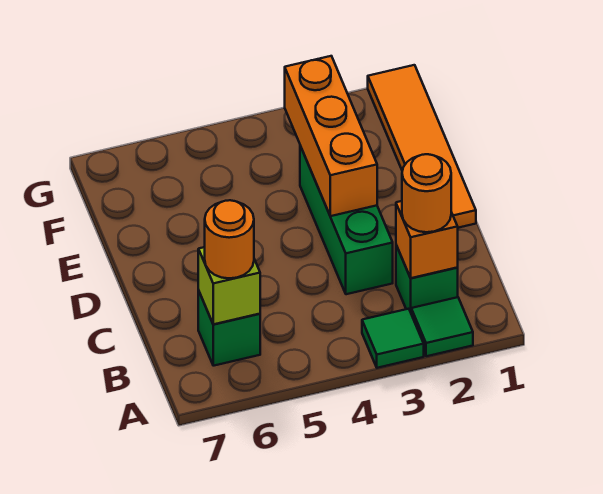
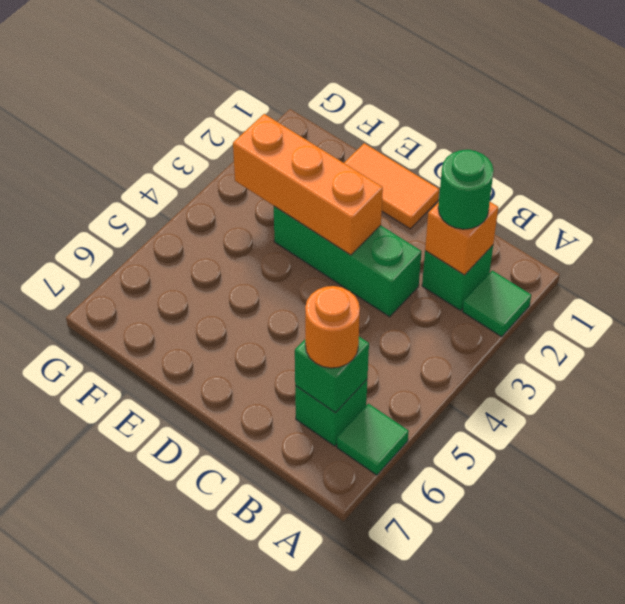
green 1x1 tile [362,309,424,368] -> green 1x1 tile moved to [337,404,409,475]
orange 1x1 round brick [402,154,451,232] -> green 1x1 round brick [438,150,494,229]
lime 1x1 brick [198,247,260,324] -> green 1x1 brick [295,337,369,413]
orange 1x4 tile [368,65,476,228] -> orange 1x2 tile [344,143,439,229]

